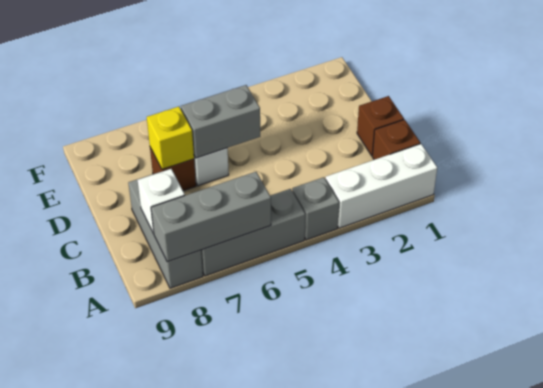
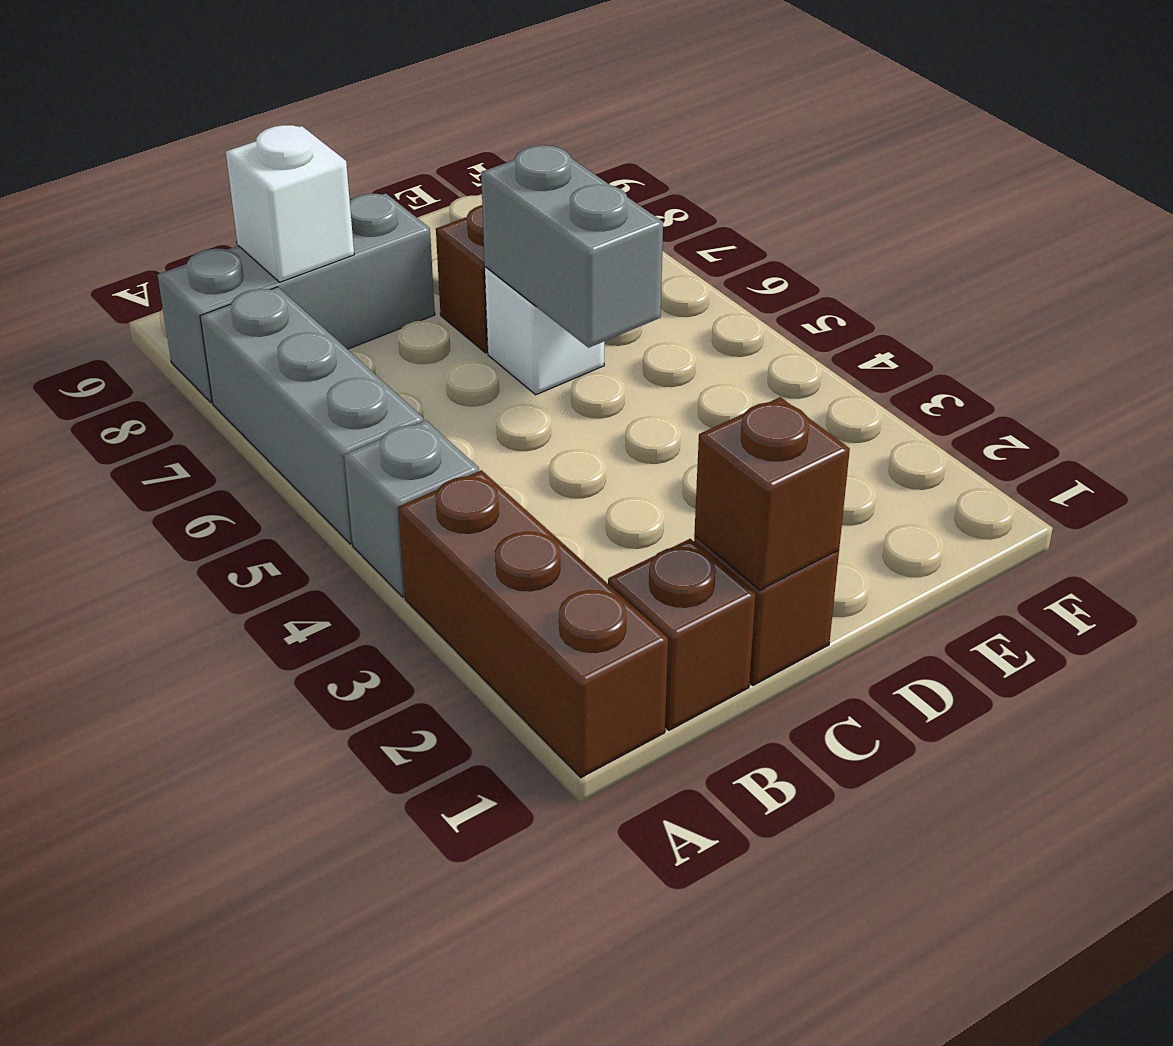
white 1x3 brick [325,144,437,228] -> brown 1x3 brick [398,470,668,778]
grey 1x3 brick [151,172,271,262] -> none
none -> brown 1x1 brick [694,397,850,590]
yellow 1x1 brick [147,107,194,169] -> none

